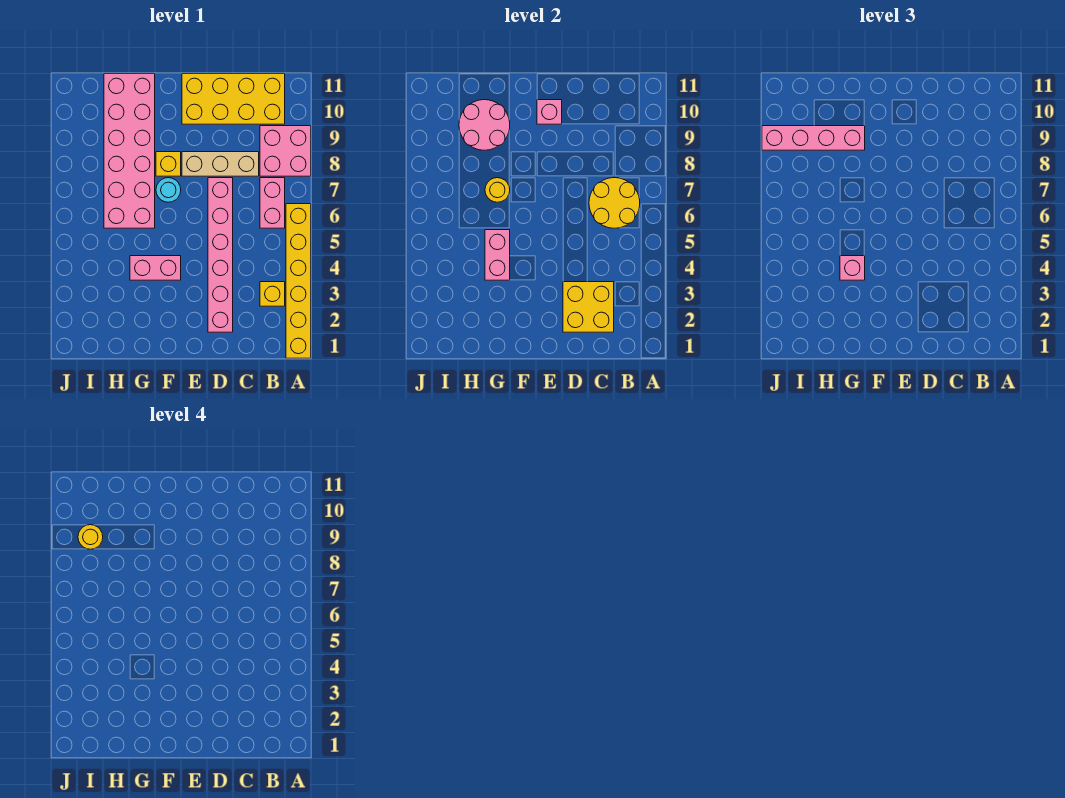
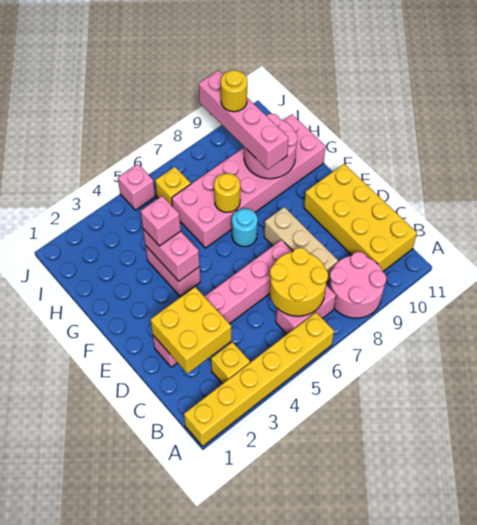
pink 2x2 brick [260,126,311,176] -> pink 2x2 round brick [329,252,386,318]
pink 1x1 brick [537,100,562,124] -> pink 1x1 brick moved to [118,164,155,210]
yellow 1x1 brick [156,152,181,176] -> yellow 1x1 brick moved to [155,167,191,205]
pink 1x2 brick [485,230,510,280] -> pink 1x2 brick turned to [143,229,200,281]

